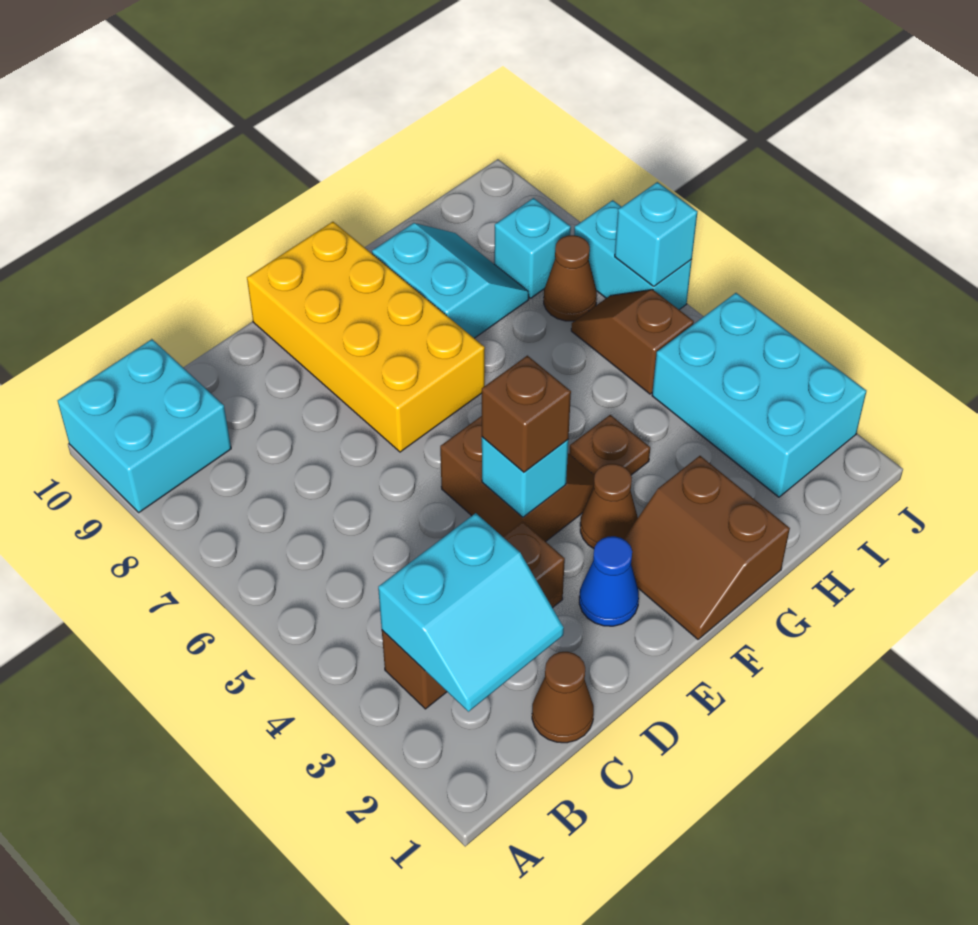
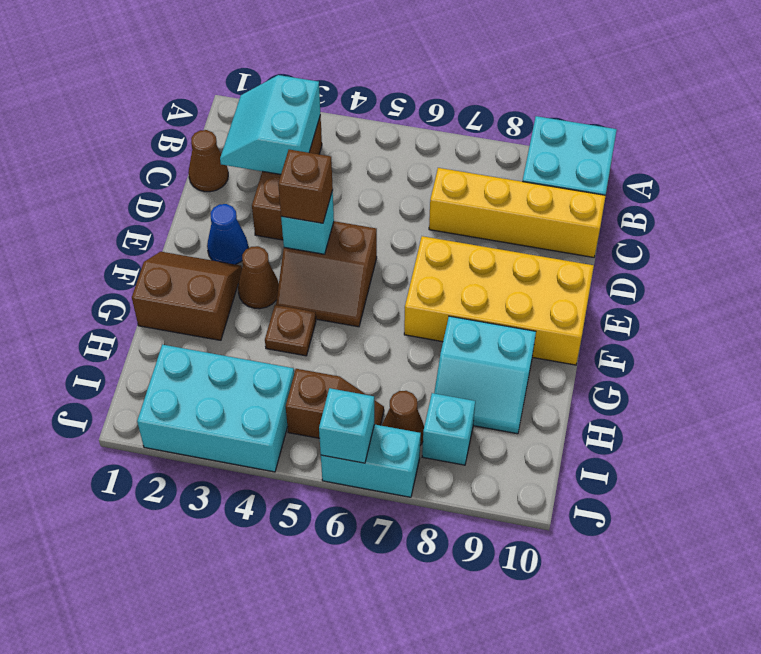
none -> yellow 1x4 brick [429,168,606,257]

